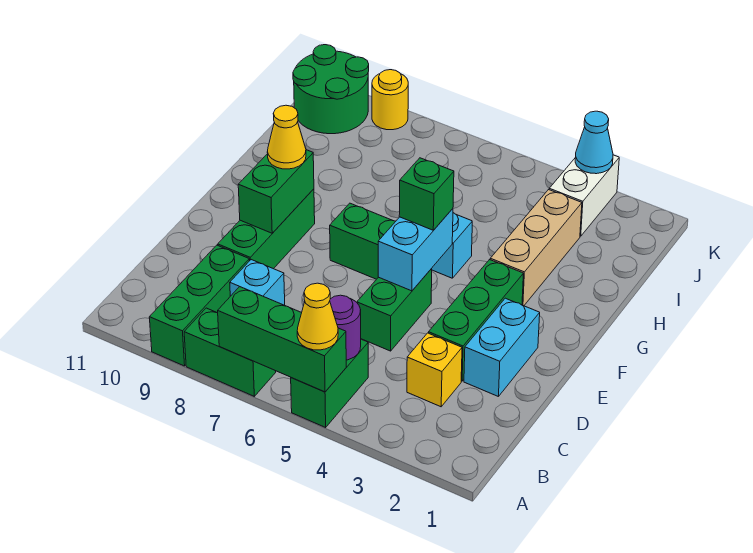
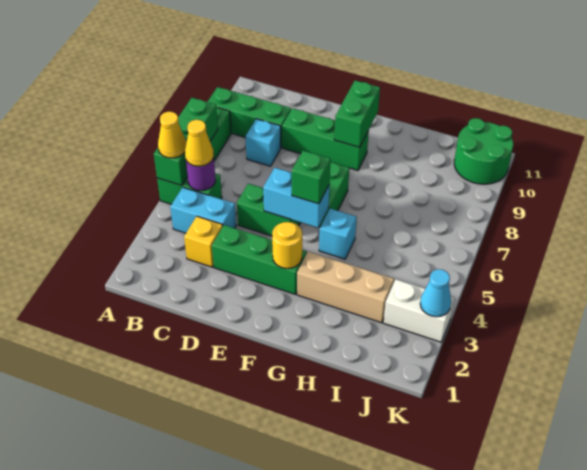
cyan 1x2 brick [464,298,540,397] -> cyan 1x2 brick moved to [170,187,236,233]
green 1x2 brick [238,150,314,233] -> green 1x2 brick turned to [334,81,380,147]
yellow 1x1 cone [267,105,306,169] -> yellow 1x1 cone moved to [185,120,214,166]
yellow 1x1 round brick [372,70,408,130] -> yellow 1x1 round brick moved to [272,222,302,269]

